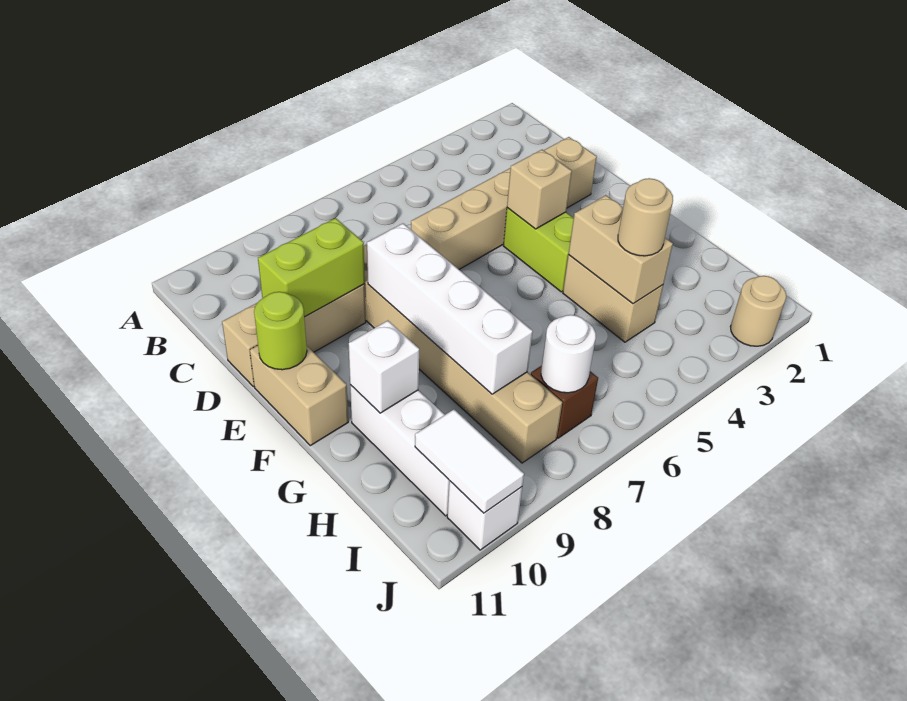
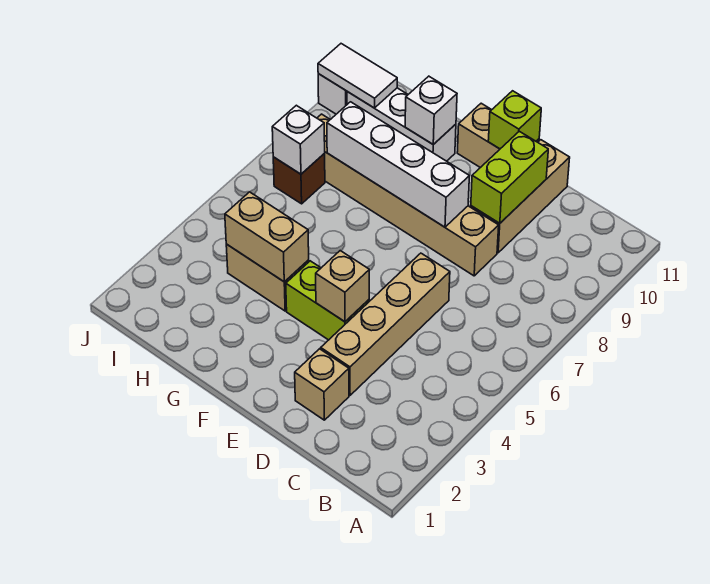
lime 1x1 round brick [254,292,307,370] -> lime 1x1 brick [488,91,541,149]
tan 1x1 round brick [618,178,673,256] -> none
white 1x1 round brick [541,315,596,393] -> white 1x1 brick [272,105,325,174]
tan 1x1 round brick [730,276,786,346] -> none

